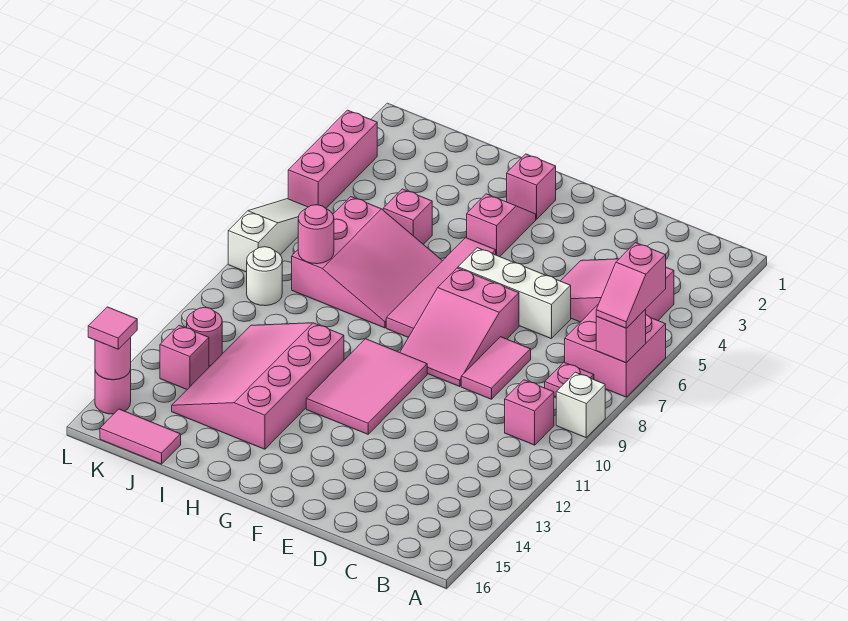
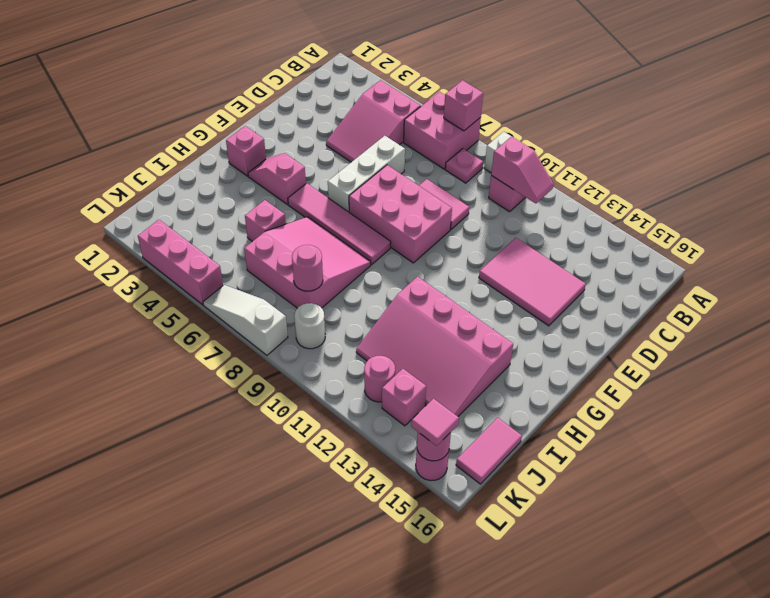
pink 1x2 slope [596,243,666,328] -> pink 1x2 slope moved to [491,136,554,204]
pink 2x3 slope [400,268,519,387] -> pink 2x3 brick [349,165,452,263]
pink 2x3 tile [306,339,427,434] -> pink 2x3 tile moved to [479,238,586,326]

